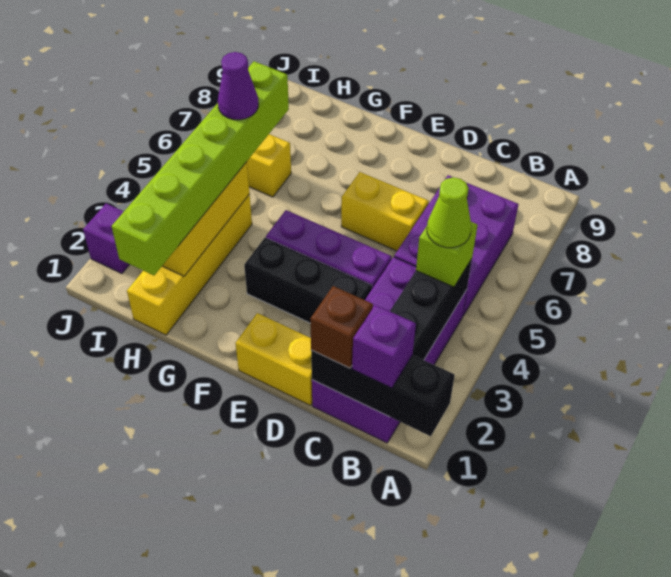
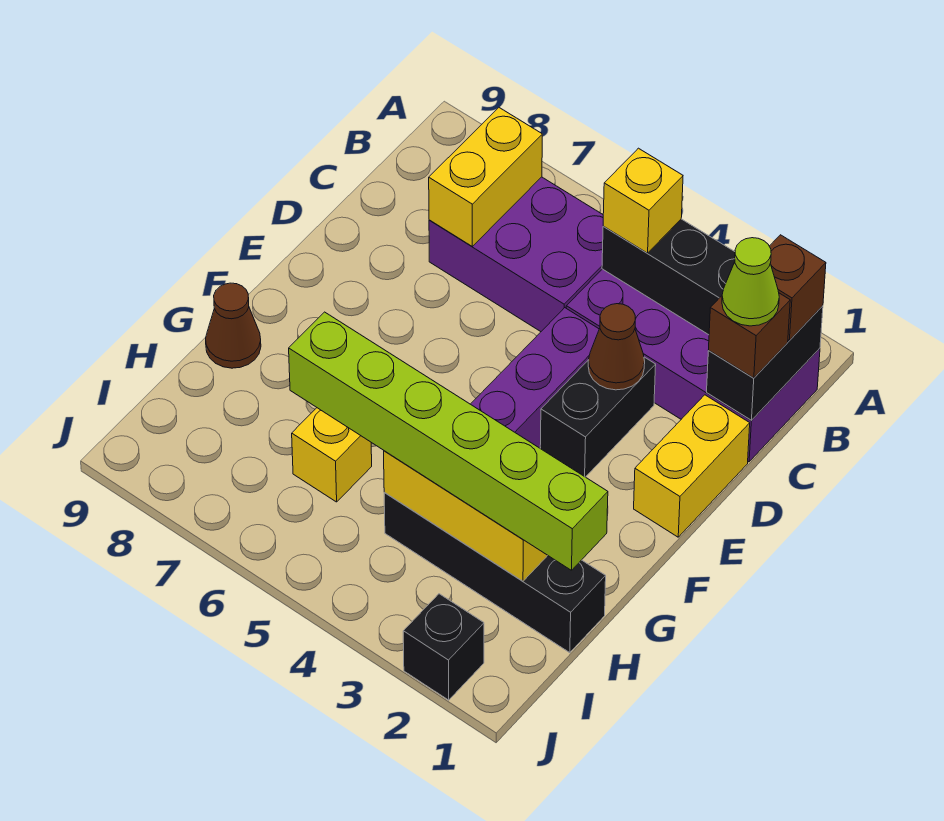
black 1x3 brick [311,350,455,437] -> black 1x2 brick [707,306,823,420]
purple 1x1 brick [352,305,416,388] -> brown 1x1 brick [769,235,826,341]
lime 1x1 brick [416,222,478,287] -> yellow 1x1 brick [603,148,683,253]
lime 1x1 cone [427,177,471,248] -> lime 1x1 cone moved to [722,238,779,326]
black 1x3 brick [244,238,372,323] -> black 1x2 brick [540,357,656,477]
none -> brown 1x1 cone [588,304,645,390]
yellow 1x2 brick [341,172,429,251] -> yellow 1x2 brick moved to [429,108,542,246]
none -> brown 1x1 cone [206,283,261,368]
yellow 1x4 brick [127,194,252,335] -> black 1x4 brick [384,493,606,653]
purple 1x1 cone [218,52,258,120] -> none
purple 1x1 brick [83,204,130,274] -> black 1x1 brick [403,594,484,700]

